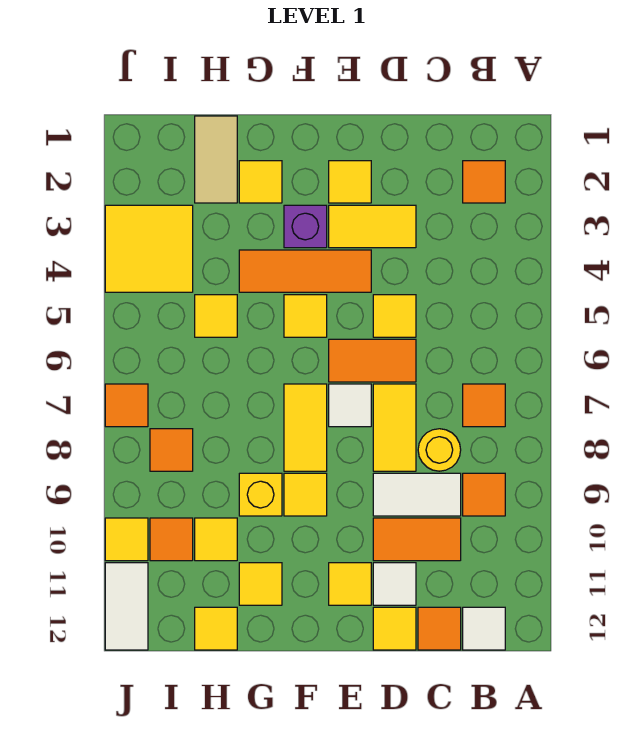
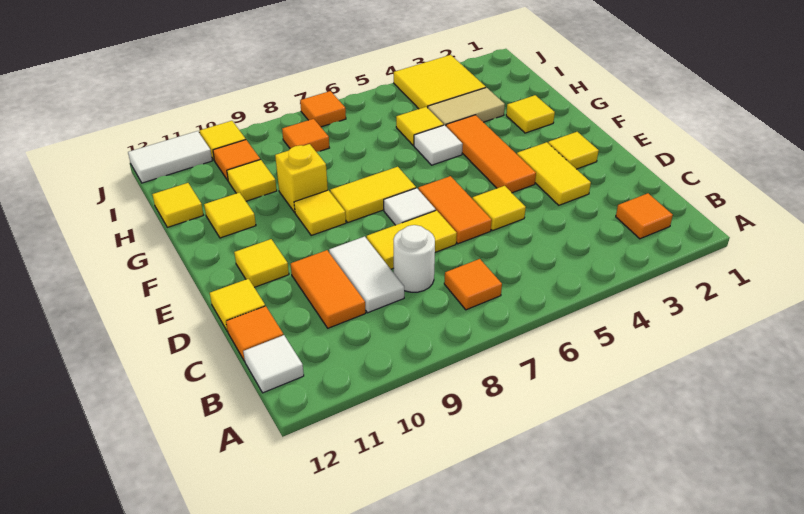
orange 1x1 tile [463,473,505,516] -> none
yellow 1x1 round brick [418,429,461,471] -> white 1x1 round brick [394,225,435,292]
white 1x1 tile [373,563,416,605] -> white 1x1 tile moved to [414,125,463,165]
purple 1x1 brick [284,205,327,248] -> none
yellow 1x1 tile [284,295,327,337] -> none
tan 1x2 tile [195,116,237,203] -> tan 1x2 tile moved to [428,88,505,126]

